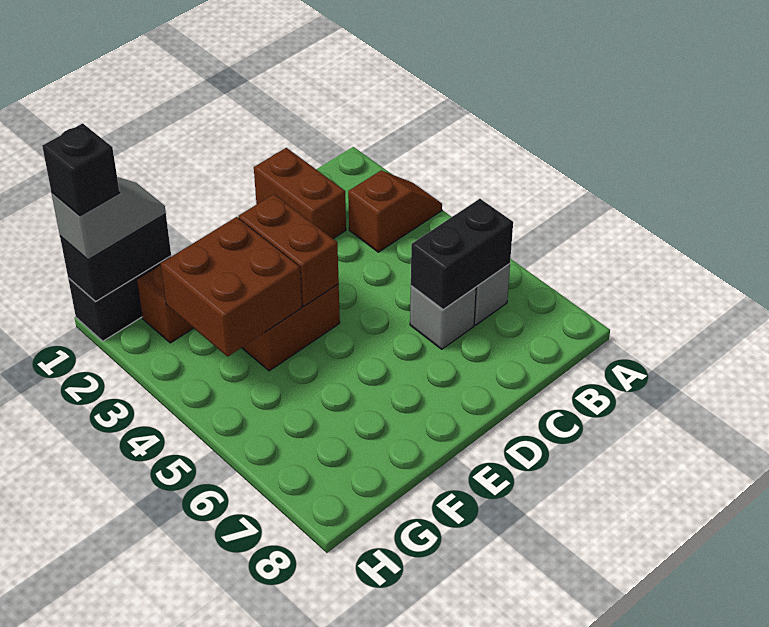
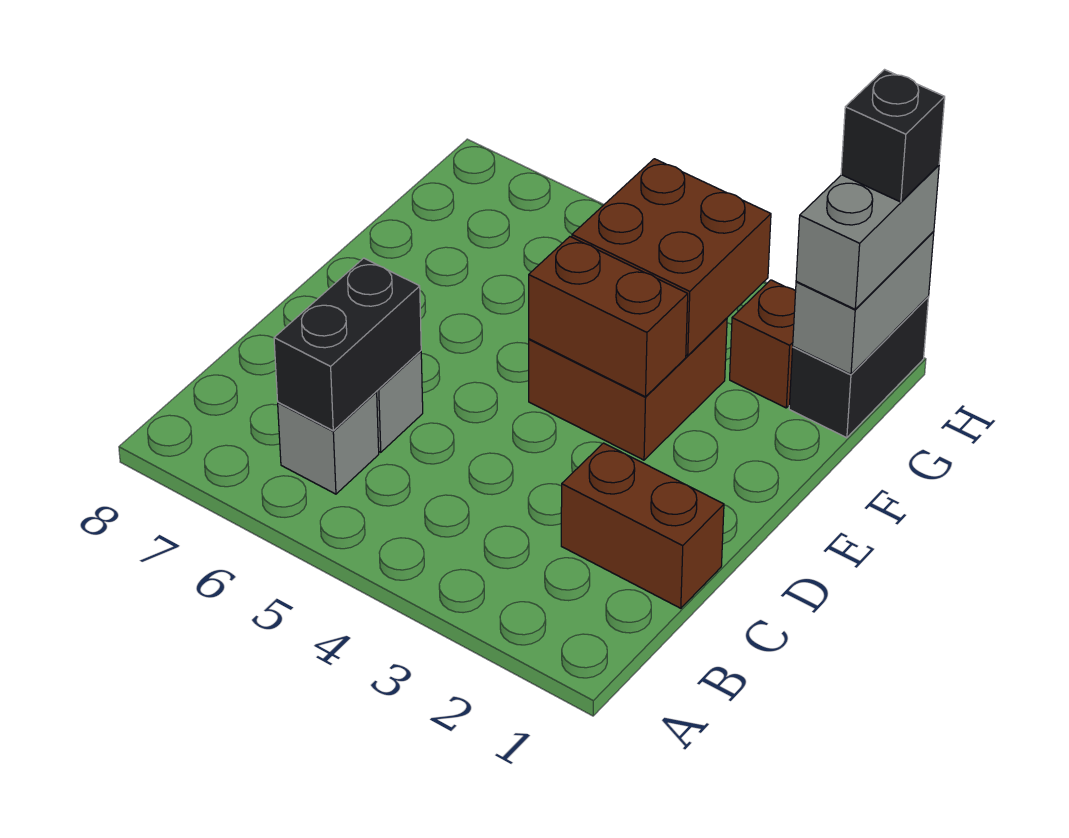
brown 1x2 slope [348,171,442,252] -> none
black 1x2 brick [60,214,171,302] -> grey 1x2 brick [793,231,934,374]
grey 1x2 slope [51,177,166,260] -> grey 1x2 brick [796,165,939,309]

